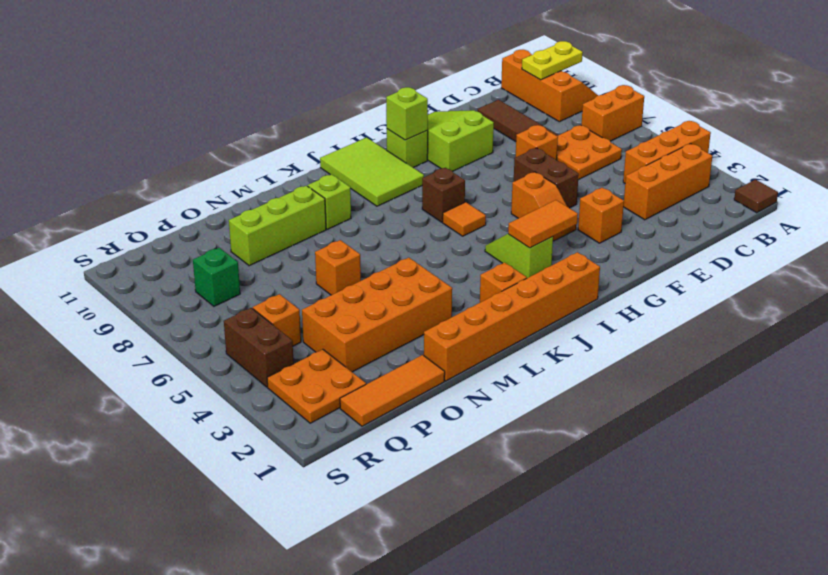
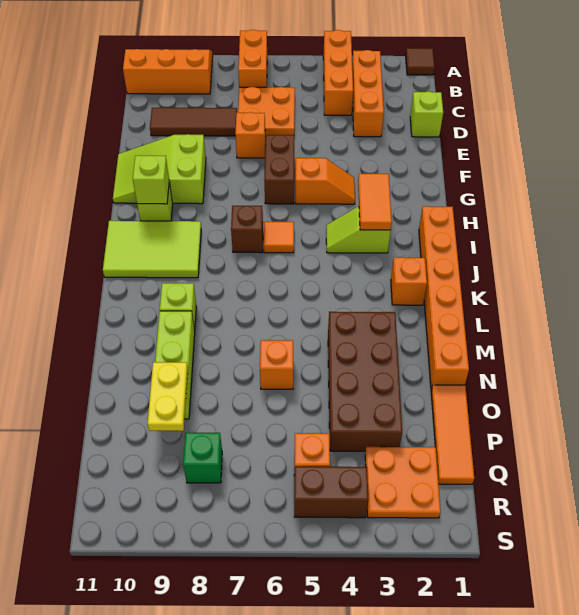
yellow 1x2 plate [522,41,583,80] -> yellow 1x2 plate moved to [147,362,188,431]
none -> lime 1x1 brick [410,91,443,137]
orange 1x1 brick [578,188,624,243] -> none
brown 1x2 brick [514,148,579,208] -> brown 1x2 brick turned to [265,135,294,204]
orange 2x4 brick [302,258,452,372] -> brown 2x4 brick [328,312,402,451]

